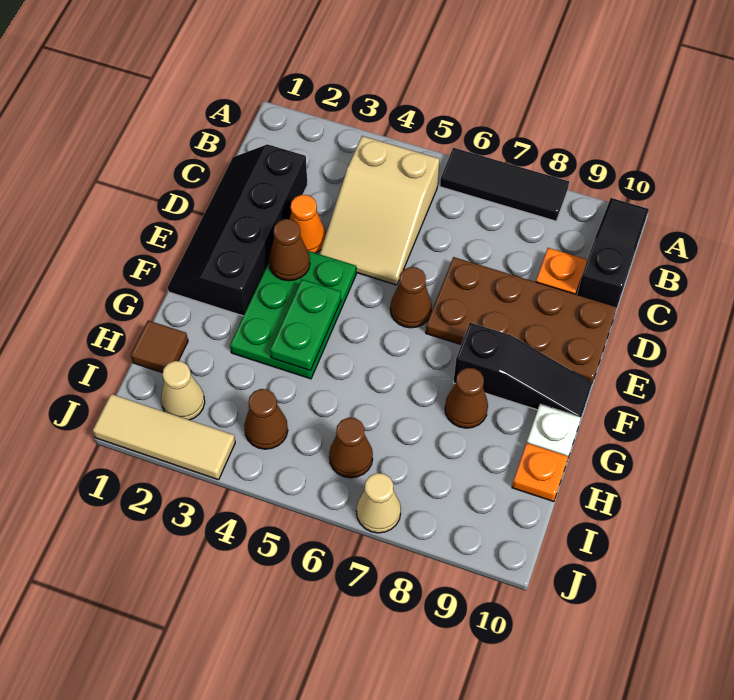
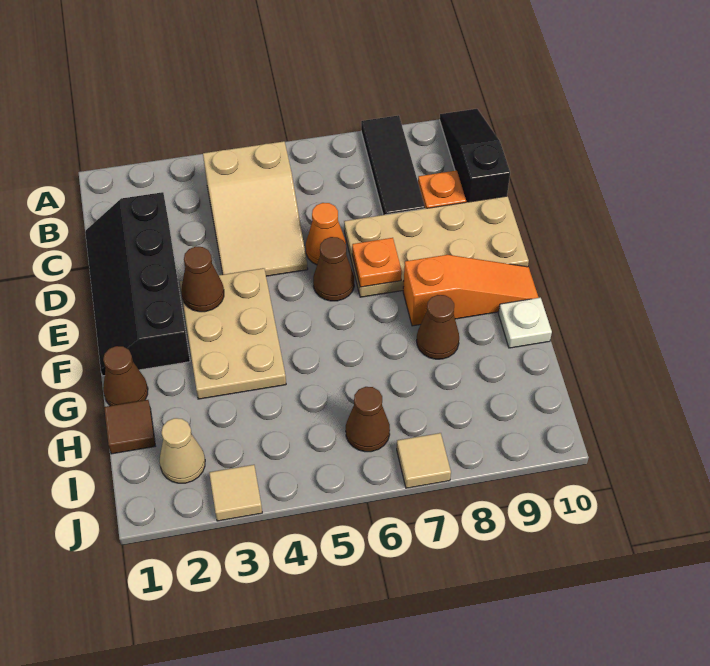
black 1x3 tile [440,148,569,221] -> black 1x3 tile turned to [361,115,425,215]
orange 1x1 cone [290,195,325,253] -> orange 1x1 cone moved to [306,203,346,265]
brown 2x4 plate [426,257,617,383] -> tan 2x4 plate [344,196,529,297]
green 2x3 plate [230,251,356,379] -> tan 2x3 plate [180,268,286,399]
green 1x2 plate [270,279,341,371] -> none
black 1x3 slope [453,323,592,417] -> orange 1x3 slope [403,255,539,326]
orange 1x1 plate [512,443,569,502] -> orange 1x1 plate moved to [352,238,402,287]
brown 1x1 cone [244,389,288,449] -> brown 1x1 cone moved to [103,346,148,406]
tan 1x3 tile [93,394,235,480] -> tan 1x1 tile [209,465,262,521]
tan 1x1 cone [356,473,401,533] -> tan 1x1 tile [397,433,451,488]

